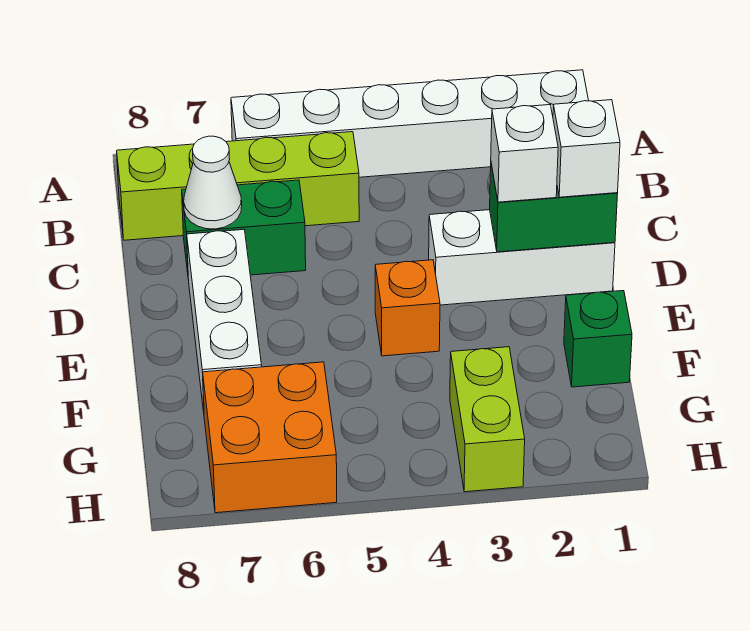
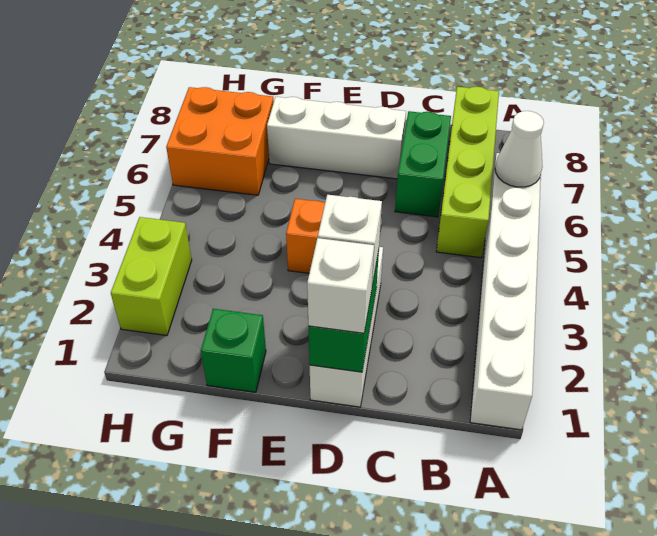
white 1x1 cone [184,136,242,229] -> white 1x1 cone moved to [495,111,544,187]
lime 1x2 brick [450,347,525,492] -> lime 1x2 brick turned to [111,217,192,336]

